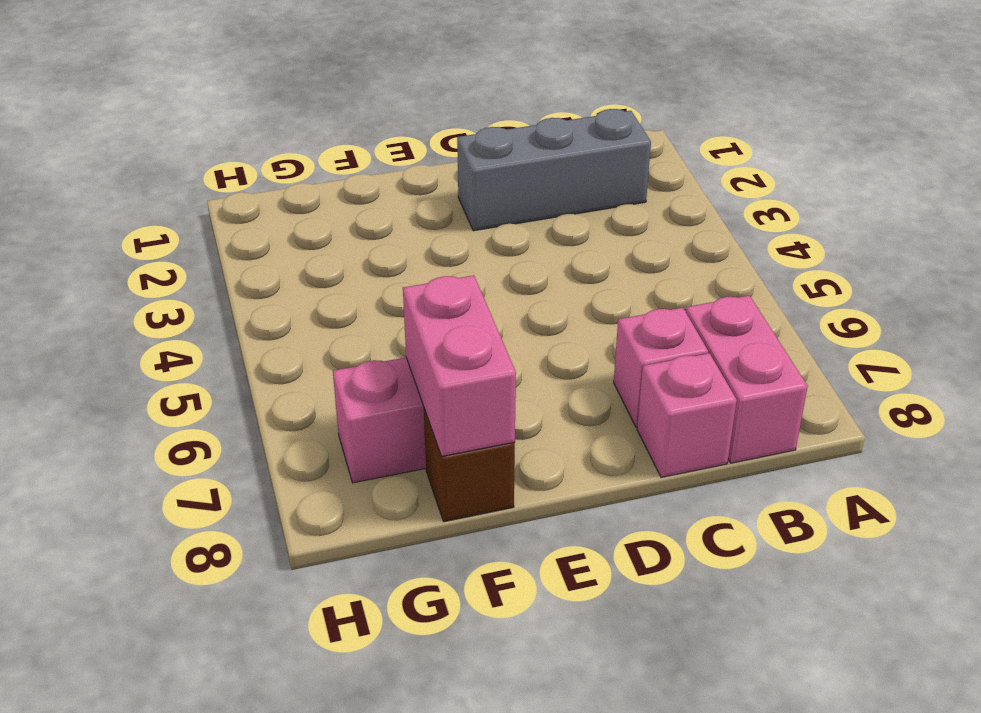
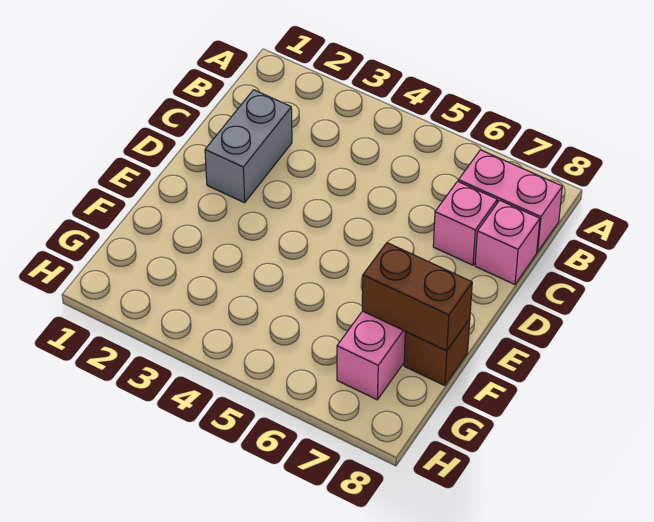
grey 1x3 brick [457,109,651,231] -> grey 1x2 brick [205,90,292,203]
pink 1x2 brick [403,275,516,456] -> brown 1x2 brick [362,243,472,351]

